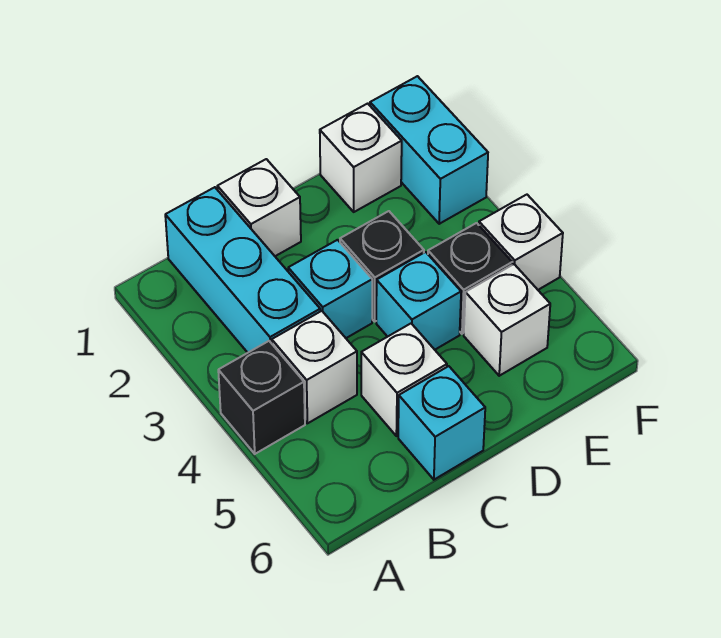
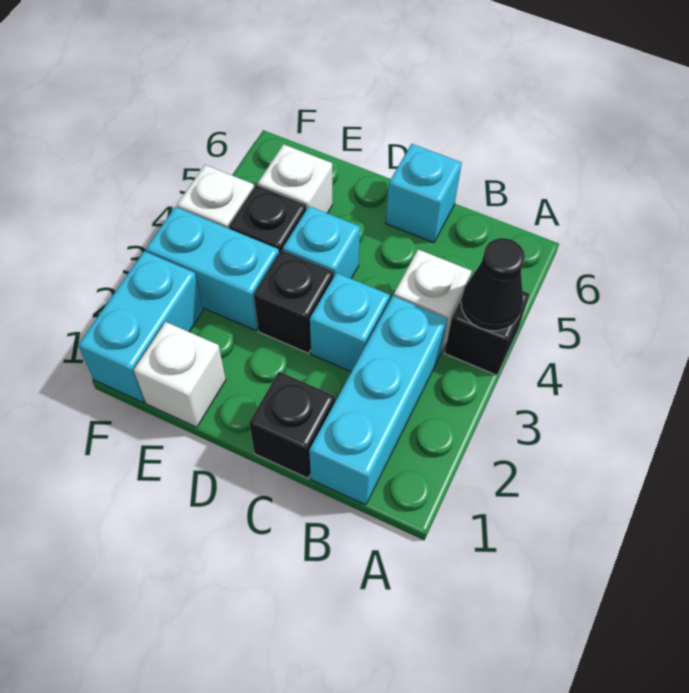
none -> black 1x1 cone [461,238,525,331]
white 1x1 brick [217,159,301,256] -> black 1x1 brick [249,372,335,478]
white 1x1 brick [361,324,447,436] -> none
none -> cyan 1x2 brick [146,207,279,331]

